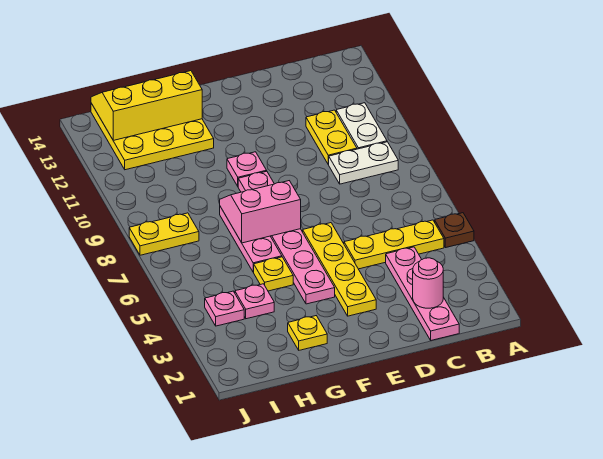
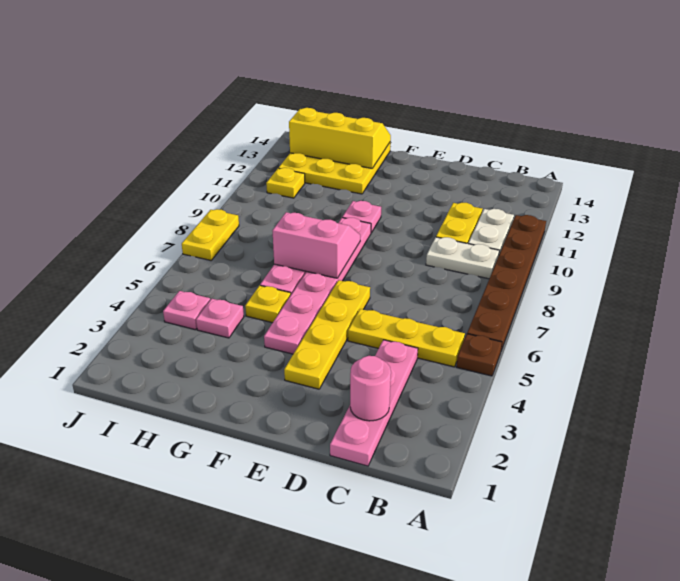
none -> brown 1x6 plate [467,215,546,350]
yellow 1x1 plate [288,316,327,350] -> yellow 1x1 plate moved to [266,168,305,198]
yellow 1x2 plate [129,213,199,255] -> yellow 1x2 plate turned to [182,209,239,260]

